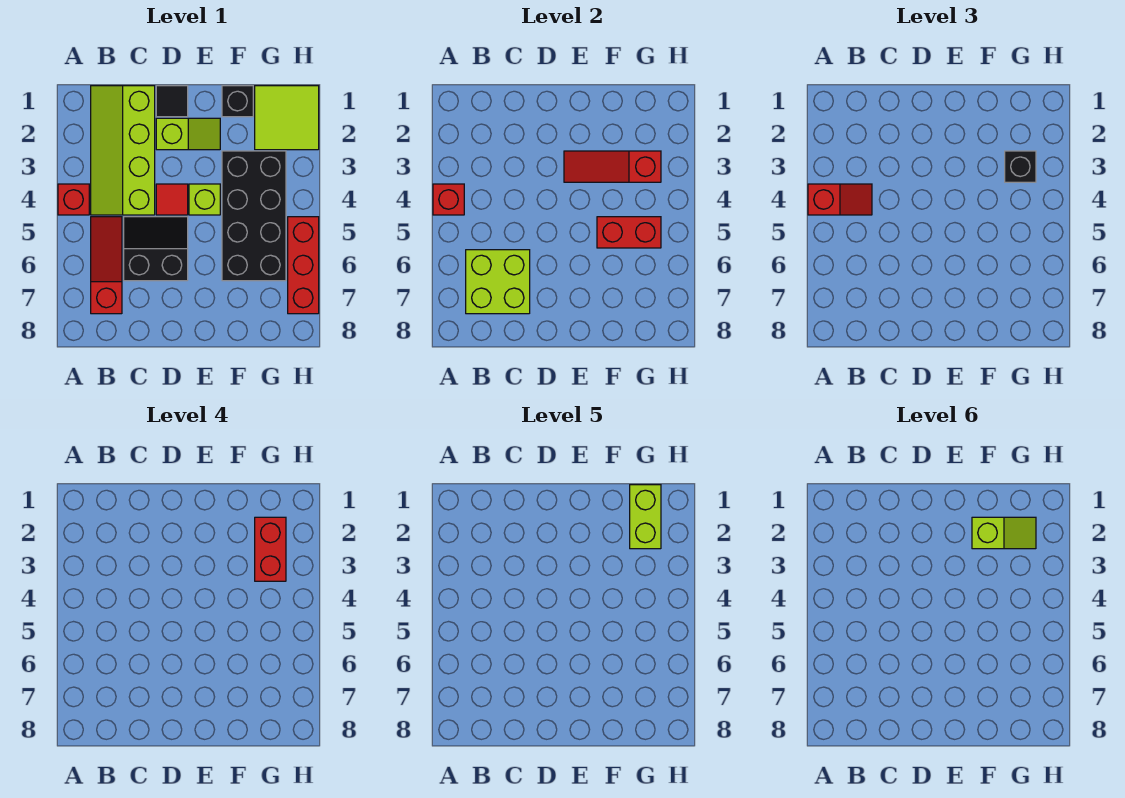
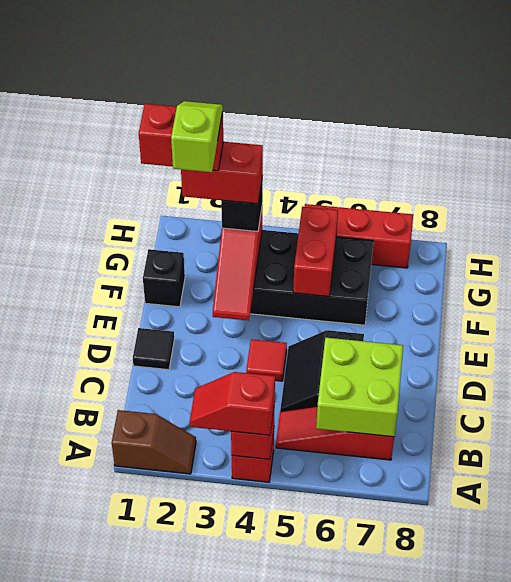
none -> brown 1x2 slope [112,410,196,474]
red 1x2 slope [808,184,872,215] -> red 1x2 slope turned to [190,372,275,435]
lime 2x4 slope [91,86,155,215] -> none
lime 1x2 slope [156,118,220,150] -> none
lime 1x1 brick [189,184,220,215] -> none
lime 2x2 tile [255,86,319,150] -> none
lime 1x2 brick [630,485,661,549] -> red 1x2 brick [139,104,223,171]

